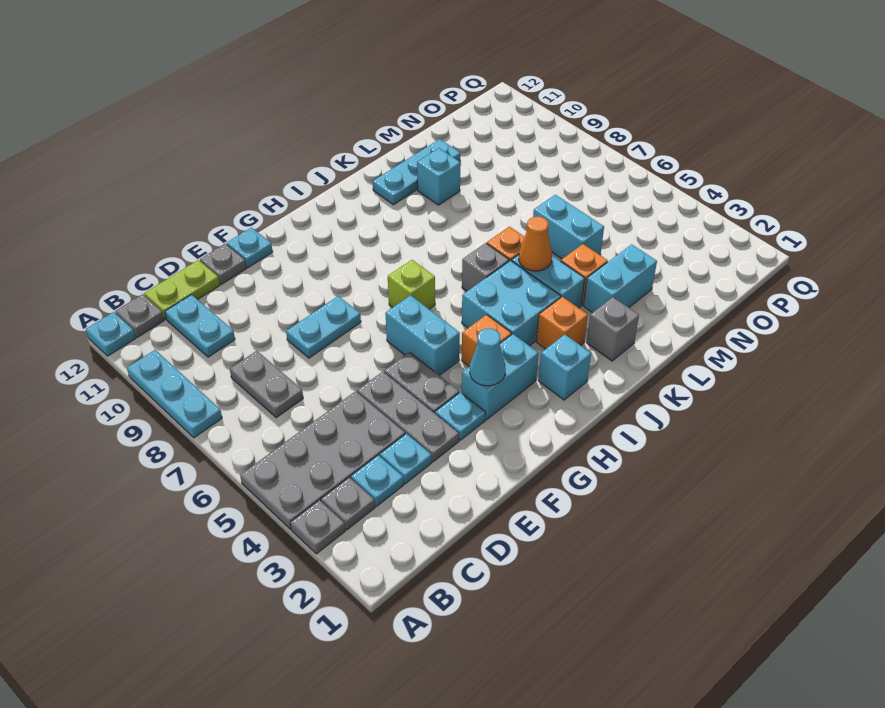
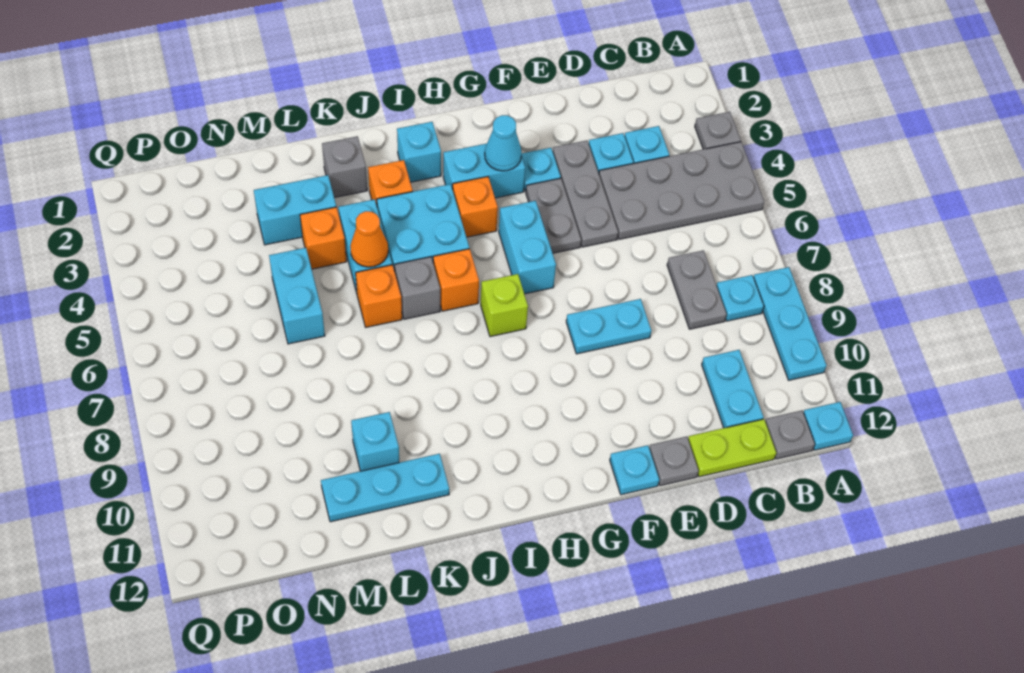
grey 1x1 plate [321,477,375,530] -> none
none -> cyan 1x1 plate [716,275,764,321]
none -> orange 1x1 brick [433,249,479,311]

